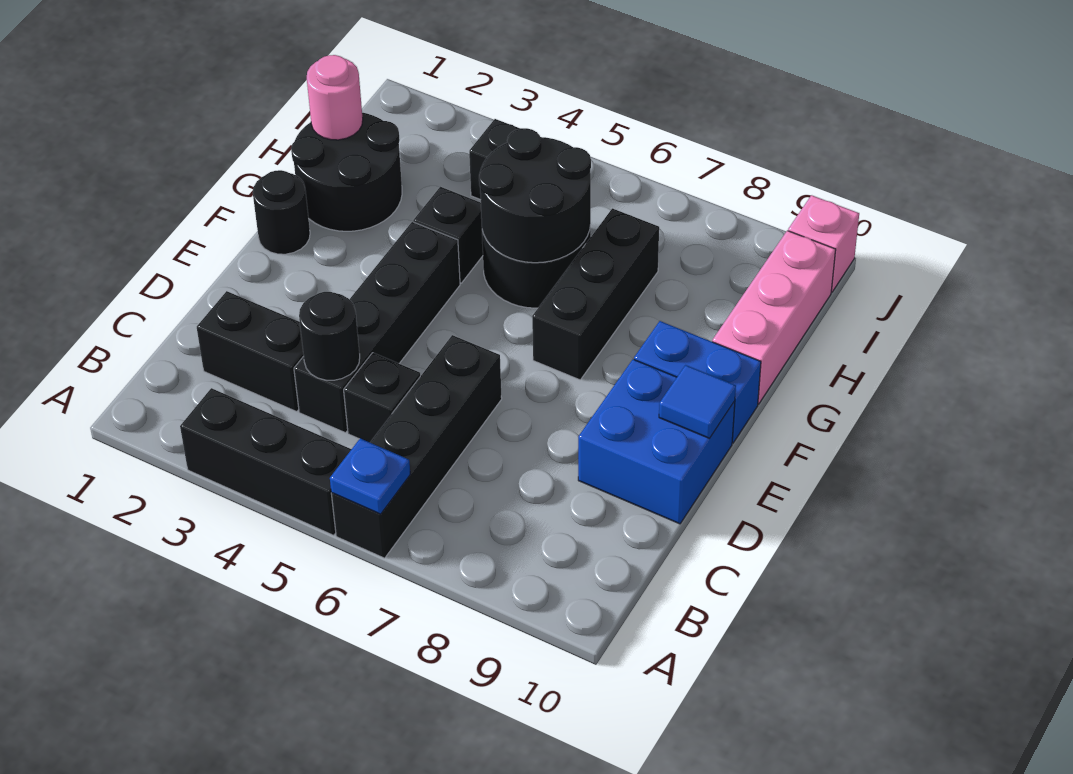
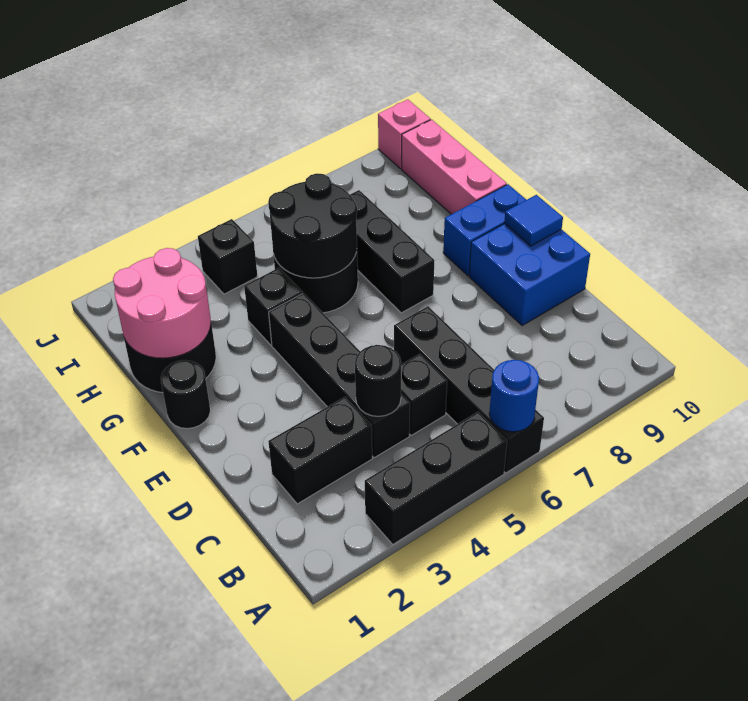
blue 1x1 plate [330,438,410,514] -> blue 1x1 round brick [489,360,539,432]
pink 1x1 round brick [307,55,363,140] -> pink 2x2 round brick [113,248,211,358]

